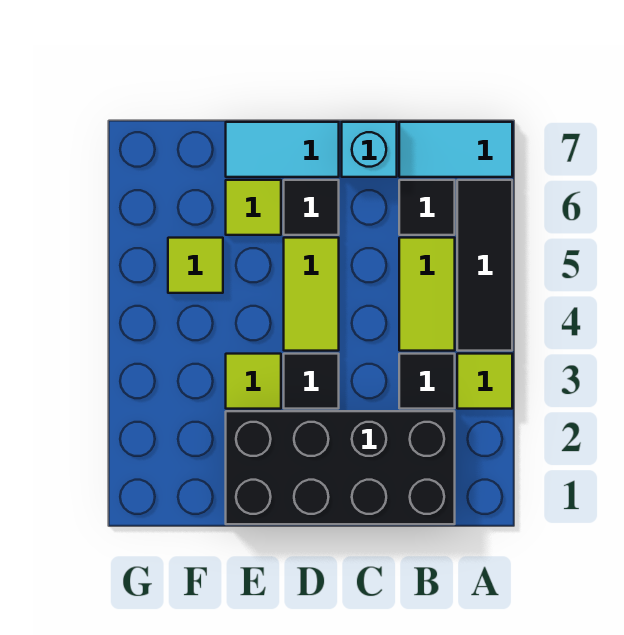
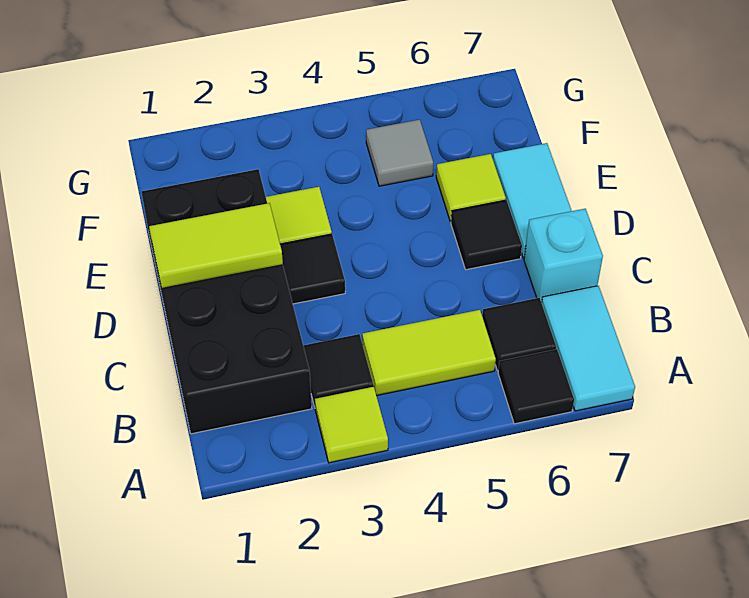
black 1x3 tile [457,180,512,351] -> black 1x1 tile [498,349,574,424]
lime 1x2 tile [284,238,339,351] -> lime 1x2 tile moved to [149,203,283,288]
lime 1x1 tile [168,238,223,293] -> grey 1x1 tile [366,120,433,186]

